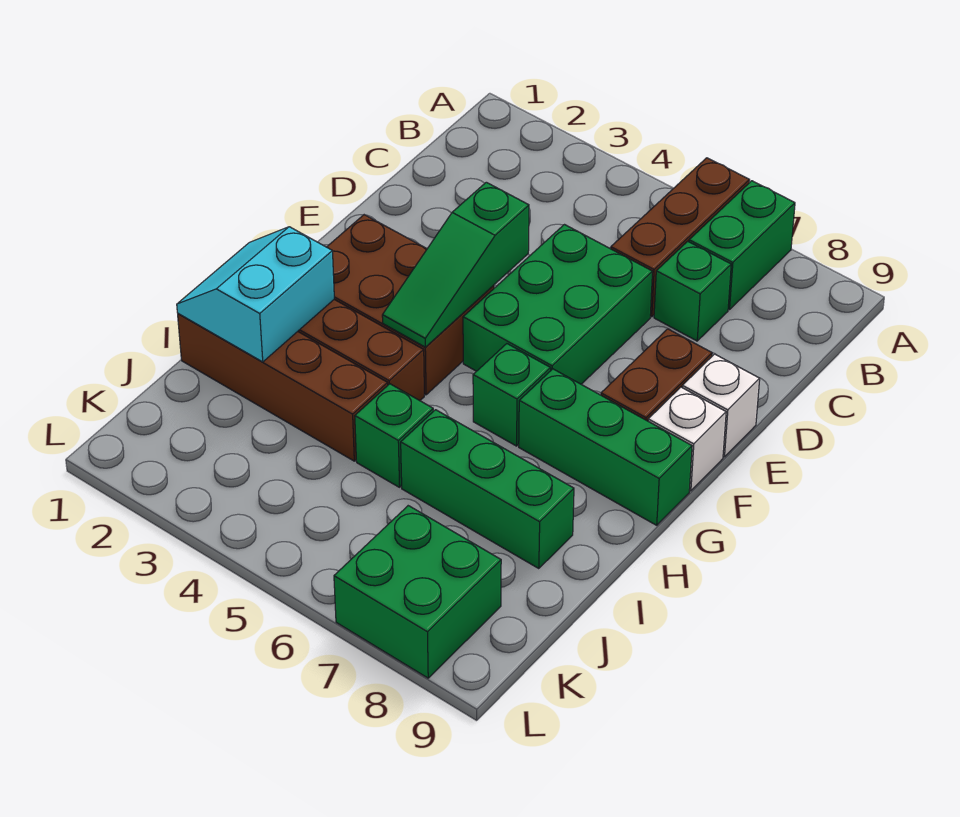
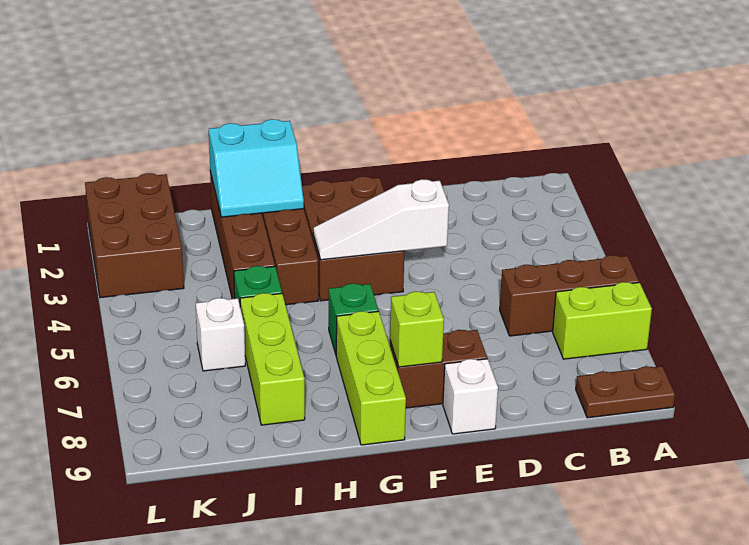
green 1x2 brick [689,181,795,310] -> lime 1x2 brick [553,282,652,359]
none -> brown 1x2 plate [576,366,675,418]
green 1x1 brick [654,241,731,341] -> none
green 2x3 brick [463,225,653,384] -> none
green 1x3 slope [382,182,529,347] -> white 1x3 slope [313,179,449,260]
none -> lime 1x1 brick [390,292,444,367]
white 1x1 brick [648,387,726,491] -> white 1x1 brick moved to [196,298,245,371]
green 1x3 brick [519,369,692,525] -> lime 1x3 brick [336,311,406,445]
cyan 2x2 slope [177,227,334,362] -> cyan 2x2 slope turned to [209,119,304,217]
green 1x3 brick [401,410,574,569] -> lime 1x3 brick [240,293,305,425]
none -> brown 2x3 brick [85,173,184,298]
green 2x2 brick [334,506,501,678] -> none

